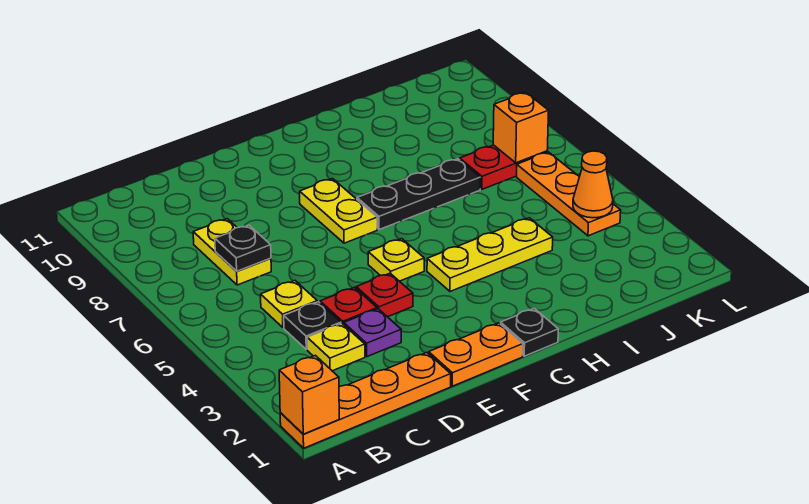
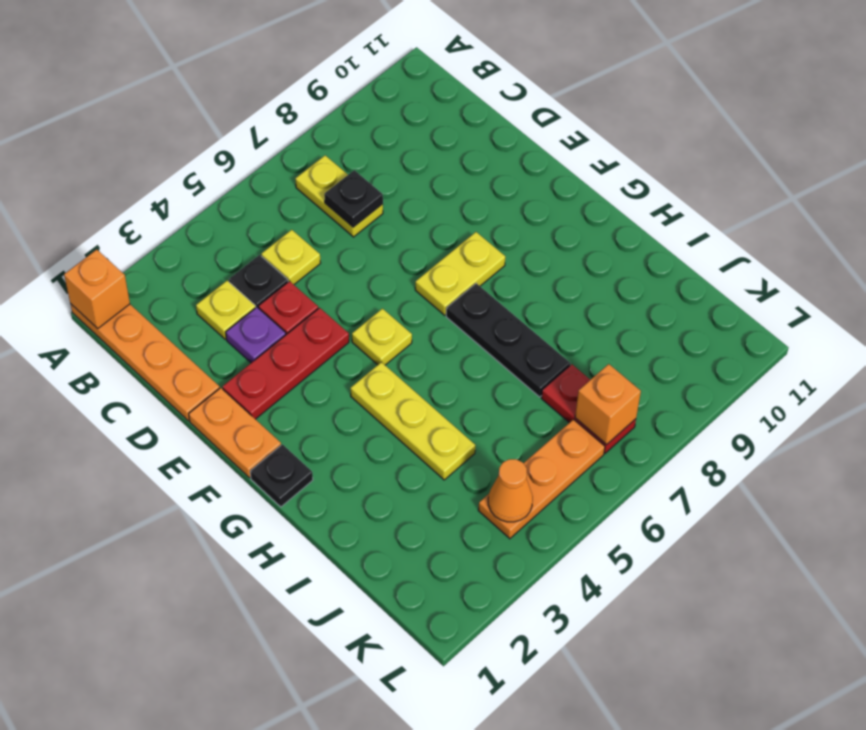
yellow 1x2 plate [193,219,271,285] -> yellow 1x2 plate turned to [295,155,383,237]
red 1x1 plate [356,273,413,317] -> red 1x3 plate [222,308,349,419]

